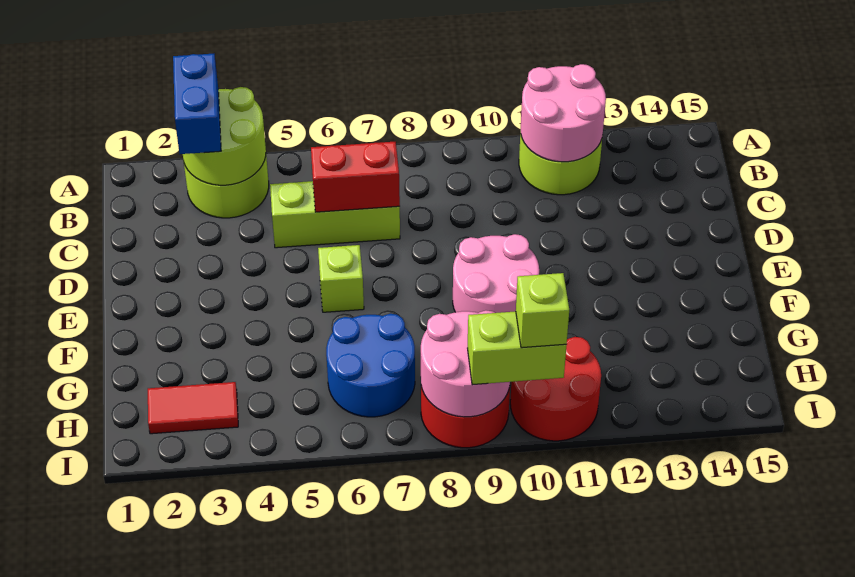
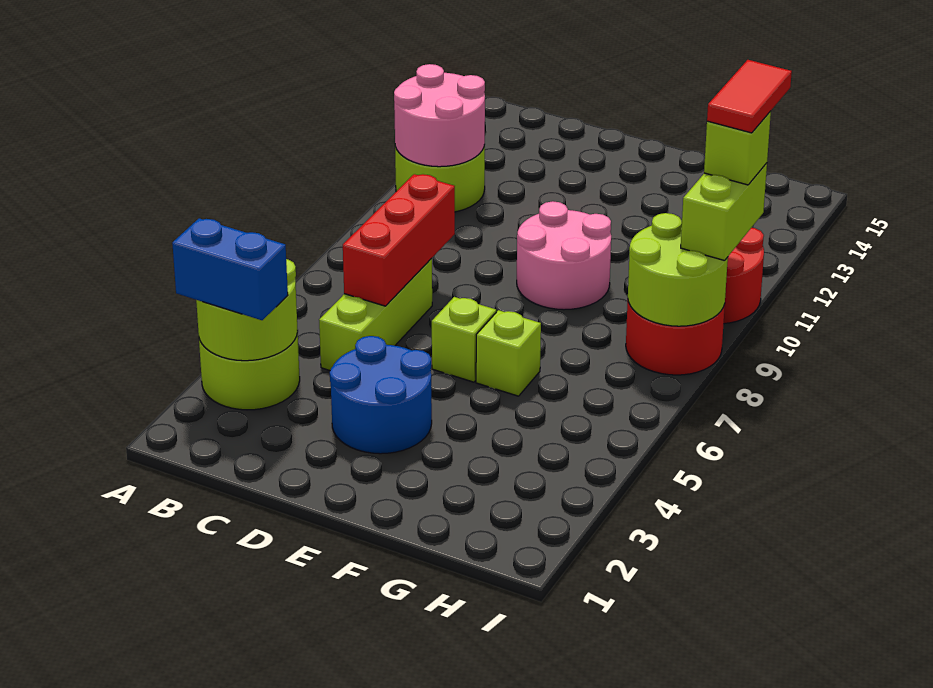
red 1x2 brick [311,142,400,212] -> red 1x3 brick [343,174,455,306]
none -> lime 1x1 brick [476,310,541,396]
blue 2x2 round brick [326,314,415,417] -> blue 2x2 round brick moved to [330,336,432,454]
red 1x2 tile [148,382,238,434] -> red 1x2 tile moved to [707,60,792,133]
pink 2x2 round brick [421,310,510,417] -> lime 2x2 round brick [628,213,728,326]

